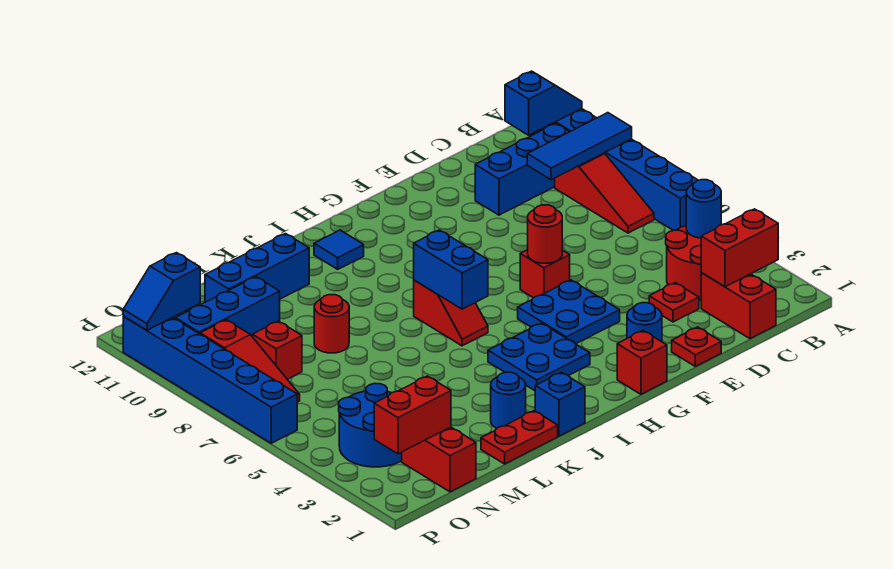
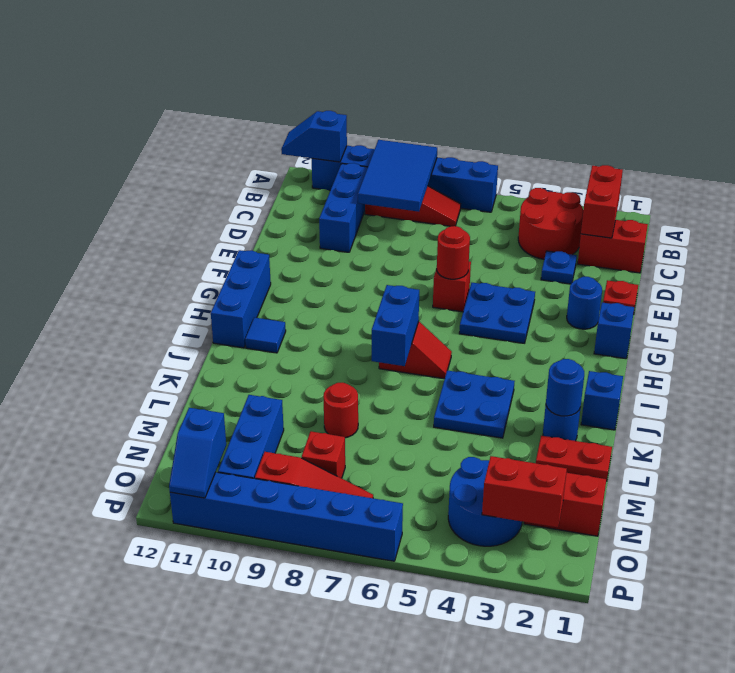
blue 1x3 tile [527,113,632,180] -> blue 2x3 tile [358,140,437,212]
blue 1x2 slope [505,71,582,135] -> blue 1x2 slope turned to [281,111,347,162]
blue 1x1 round brick [686,180,721,238] -> blue 1x1 round brick moved to [546,359,584,416]
red 1x1 plate [649,283,699,322] -> blue 1x1 plate [541,251,577,284]
red 1x1 brick [617,331,667,394] -> blue 1x1 brick [594,303,634,359]
blue 2x2 plate [488,323,590,391] -> blue 2x2 plate moved to [434,370,515,438]
blue 1x2 brick [414,230,488,309] -> blue 1x2 brick turned to [372,285,419,366]
red 1x2 plate [481,411,558,464] -> red 1x2 plate turned to [536,436,612,481]
blue 1x3 brick [205,234,309,302] -> blue 1x3 brick moved to [211,250,271,348]
red 1x2 brick [374,376,451,454] -> red 1x2 brick turned to [482,456,567,527]

